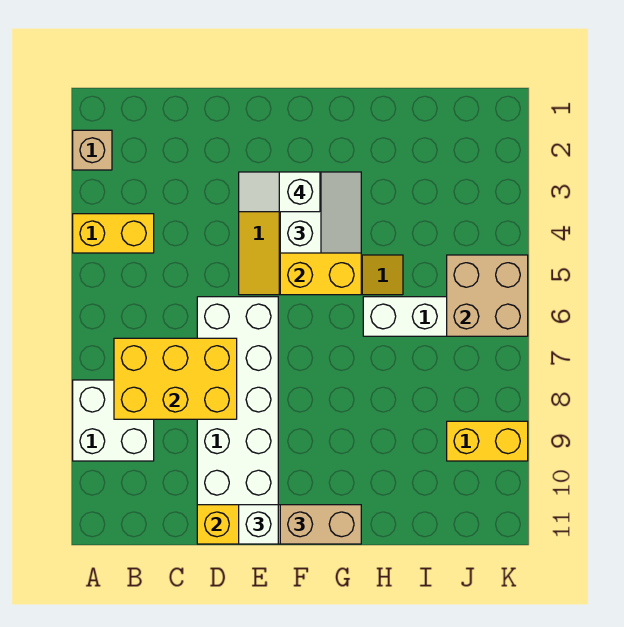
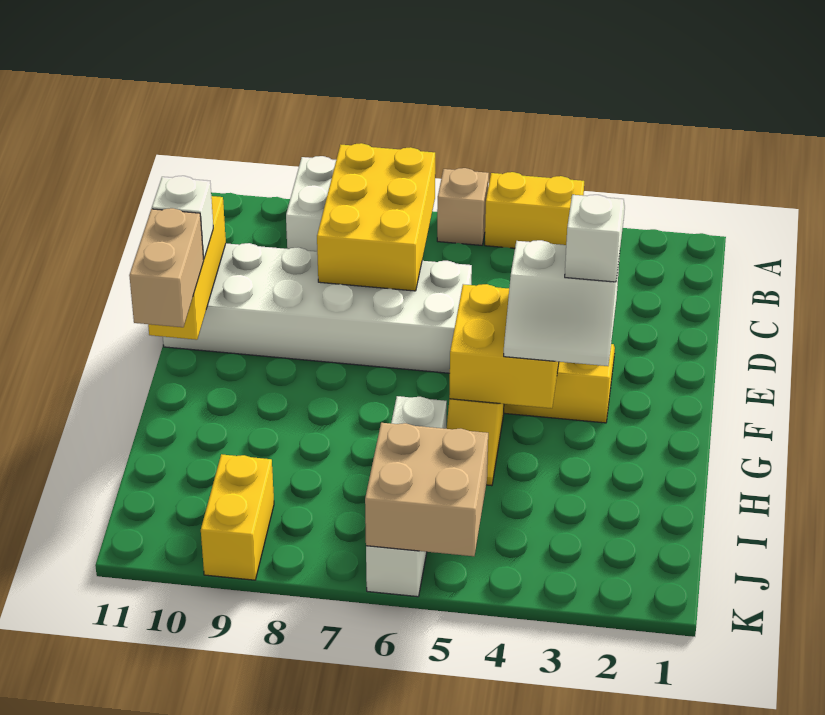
tan 1x1 brick [73,130,112,170] -> tan 1x1 brick moved to [437,168,489,245]
yellow 1x2 brick [73,214,154,253] -> yellow 1x2 brick turned to [485,172,584,248]

